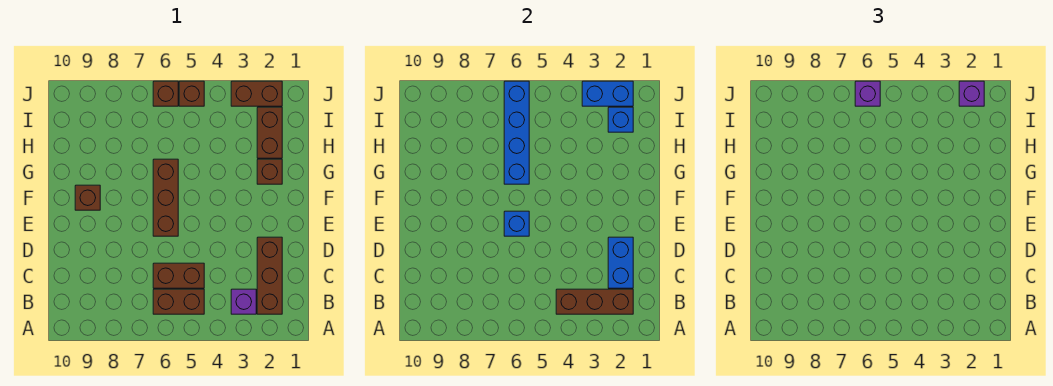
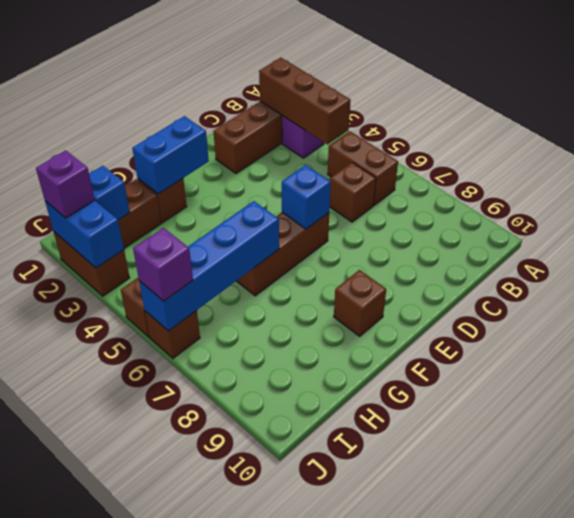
blue 1x2 brick [608,237,633,288] -> blue 1x2 brick moved to [132,116,209,194]
brown 1x2 brick [153,263,204,288] -> brown 1x1 brick [330,163,376,222]

